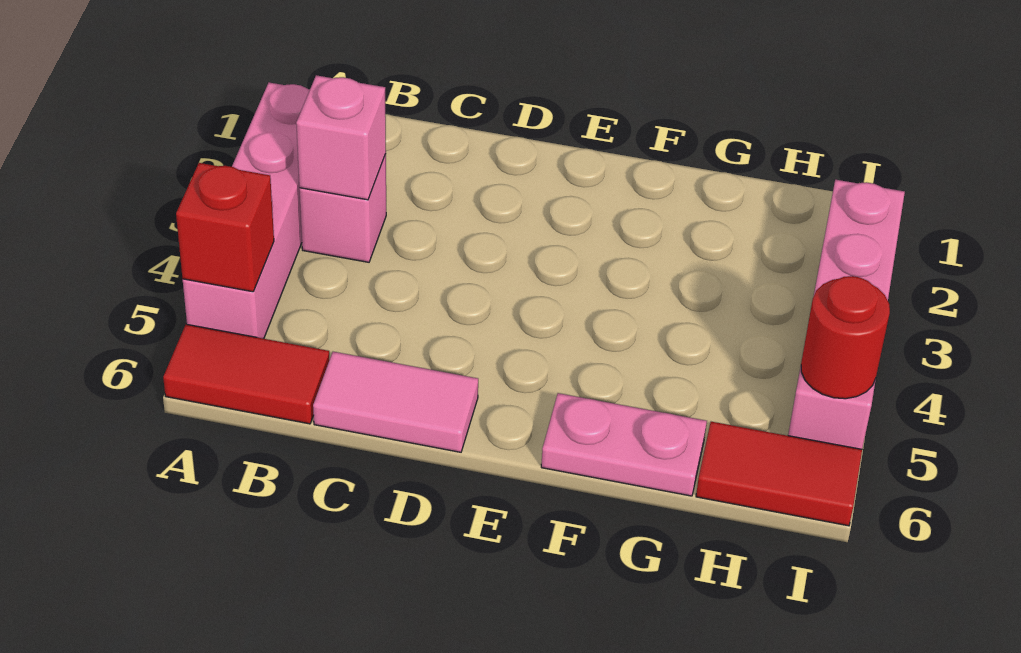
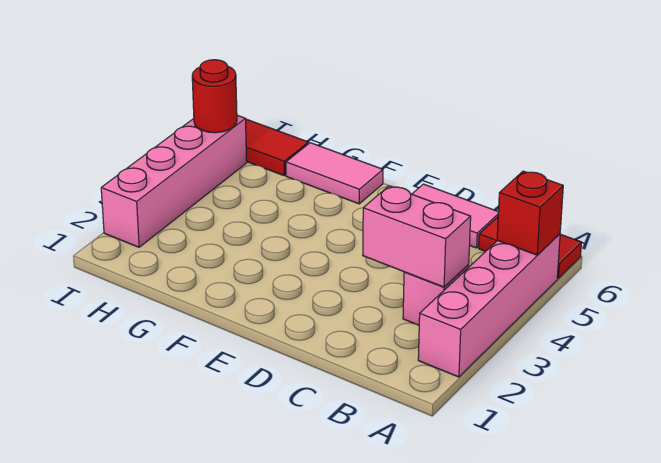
pink 1x1 brick [296,75,386,200] -> pink 1x2 brick [363,186,471,287]
pink 1x2 plate [541,393,707,496] -> pink 1x2 tile [286,143,383,204]

